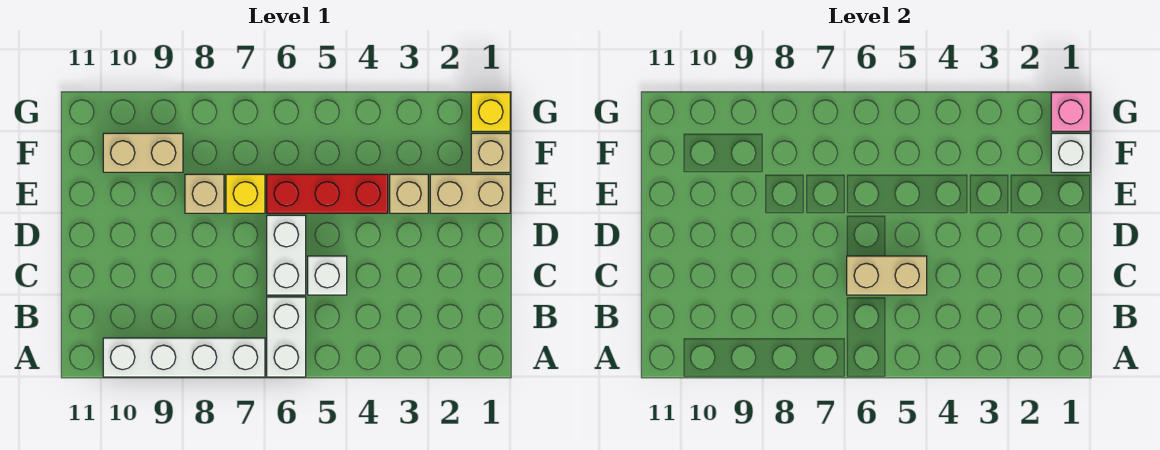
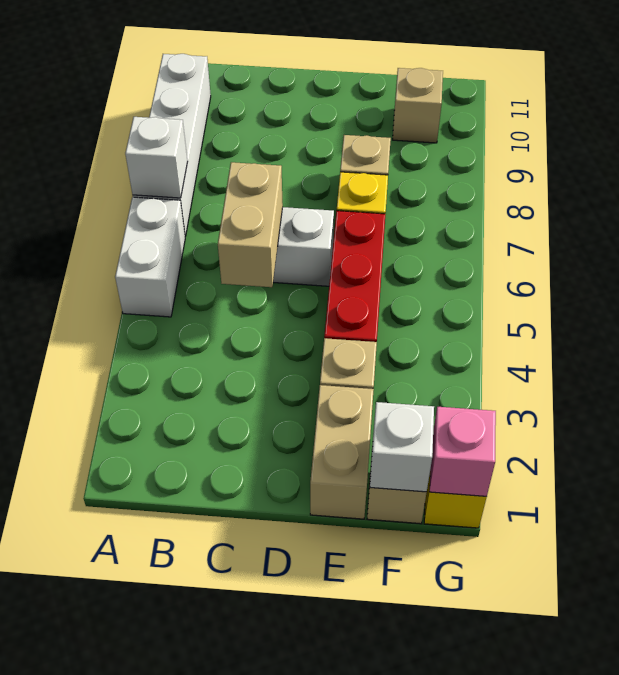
white 1x2 brick [267,297,306,377] -> white 1x2 brick turned to [115,197,185,317]
white 1x1 brick [308,256,347,295] -> white 1x1 brick moved to [125,117,188,198]
tan 1x2 brick [103,133,183,172] -> tan 1x1 brick [393,68,443,143]

